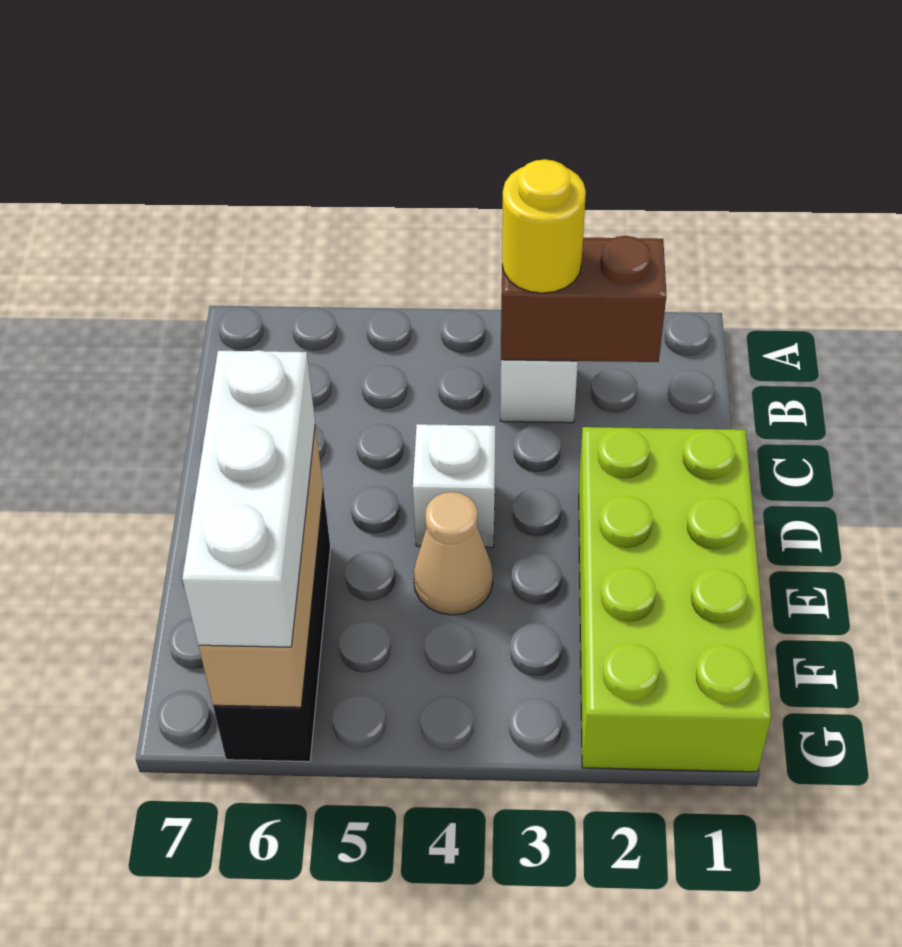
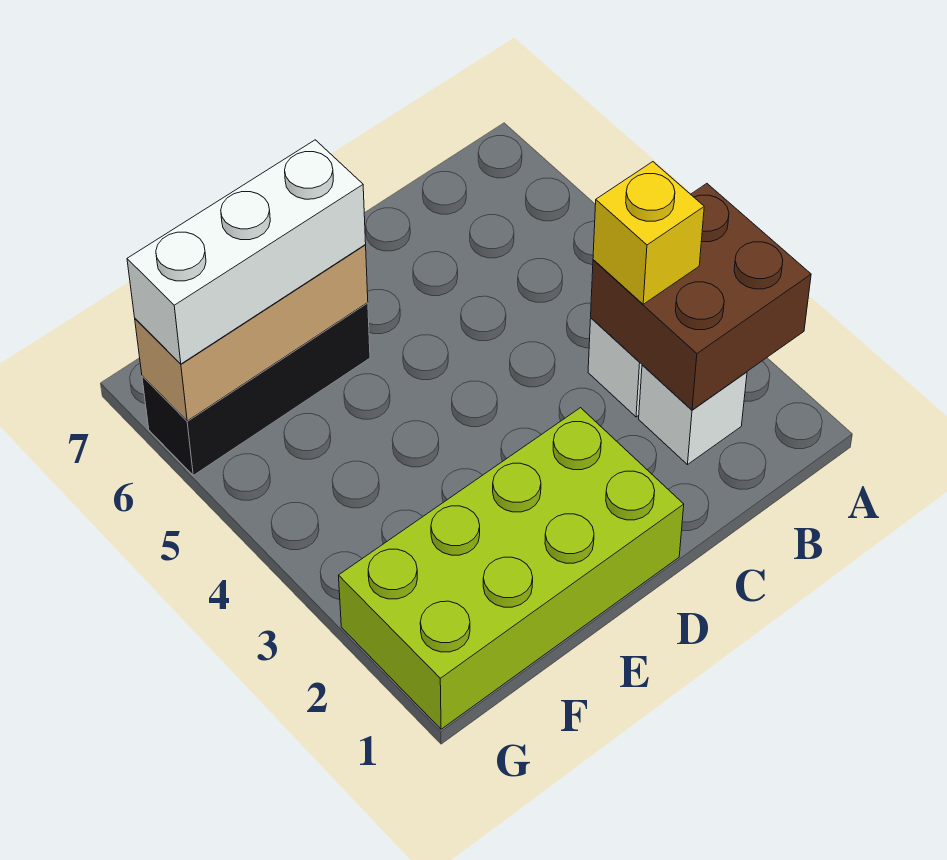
brown 1x2 brick [501,236,666,362] -> brown 2x2 brick [591,184,811,410]
yellow 1x1 round brick [502,159,586,293] -> yellow 1x1 brick [593,162,704,304]
white 1x1 brick [413,424,495,547] -> white 1x1 brick moved to [639,365,747,465]
tan 1x1 cone [413,492,493,615] -> none

